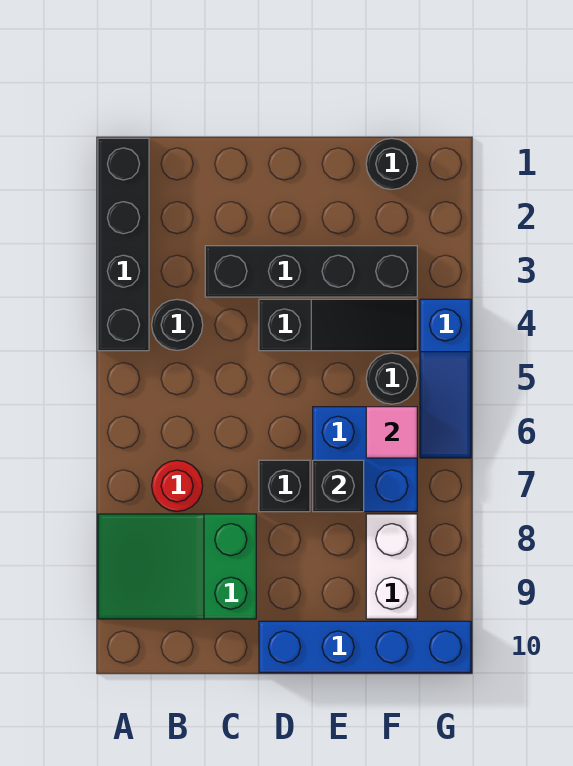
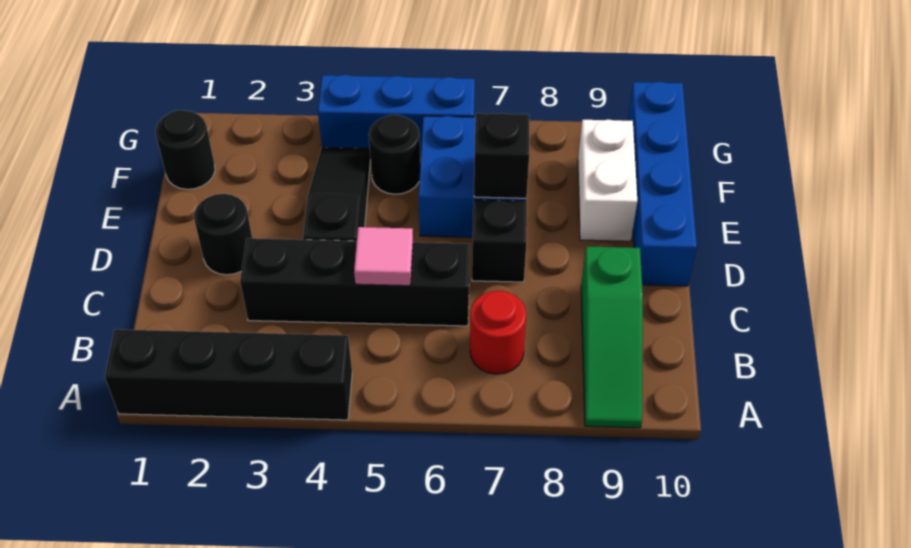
green 2x3 slope [98,514,256,619] -> green 1x3 slope [581,246,643,428]
black 1x1 round brick [152,299,203,350] -> black 1x1 round brick moved to [194,194,252,275]
black 1x4 brick [205,246,417,297] -> black 1x4 brick turned to [240,238,470,326]
pink 1x1 tile [366,407,417,458] -> pink 1x1 tile moved to [354,227,413,286]
white 1x2 brick [366,514,417,619] -> white 1x2 brick turned to [578,120,637,241]
blue 1x3 slope [420,299,471,458] -> blue 1x3 brick [318,75,475,155]

